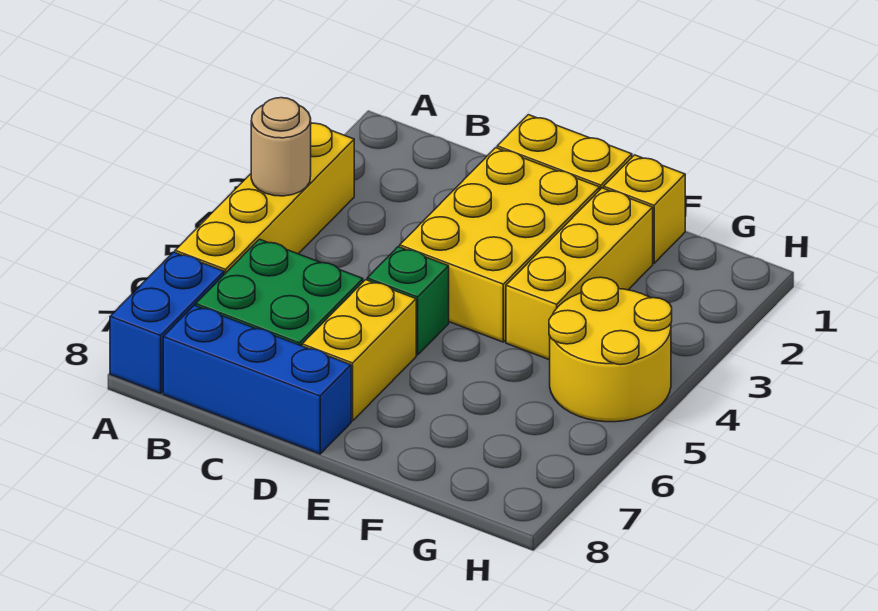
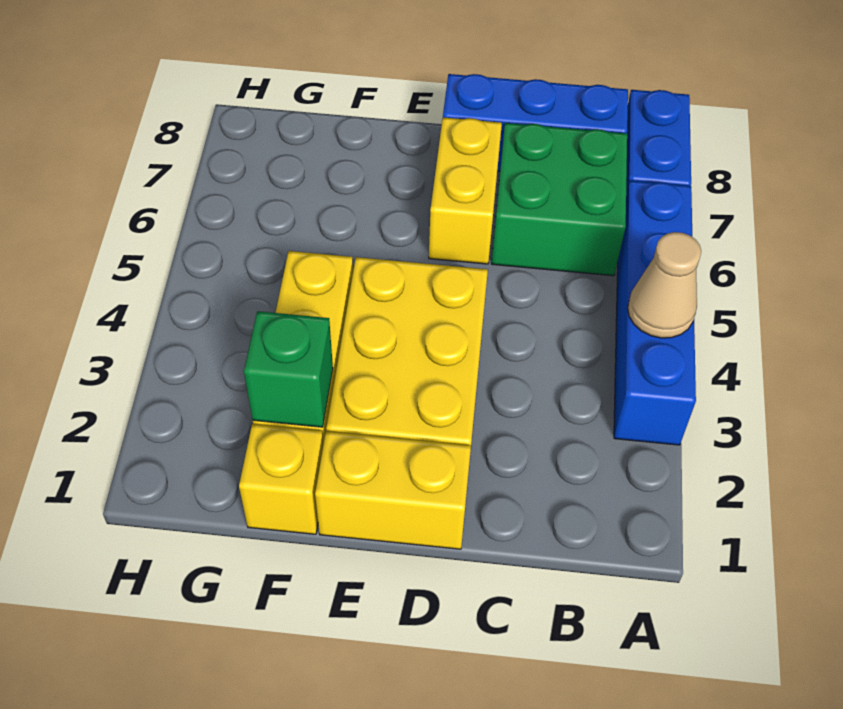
yellow 1x4 brick [175,123,354,274] -> blue 1x4 brick [614,181,696,445]
tan 1x1 round brick [251,98,311,196] -> tan 1x1 cone [628,232,701,338]
green 1x1 brick [367,247,449,355] -> green 1x1 brick moved to [244,311,333,427]
yellow 2x2 round brick [549,277,672,422] -> none

